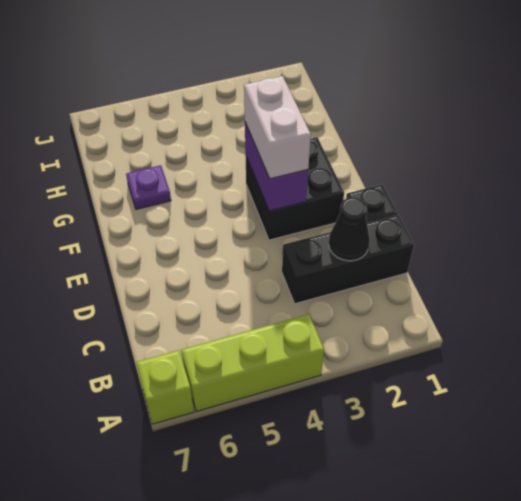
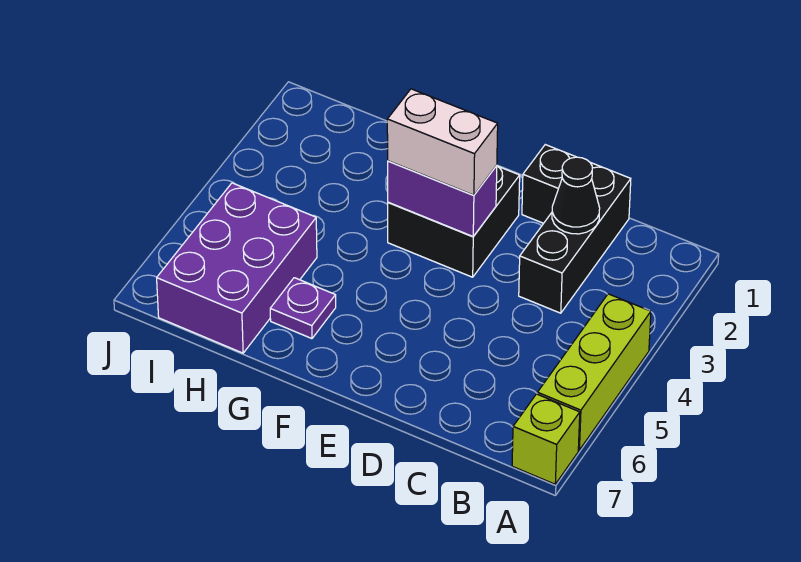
none -> purple 2x3 brick [157,183,317,353]

